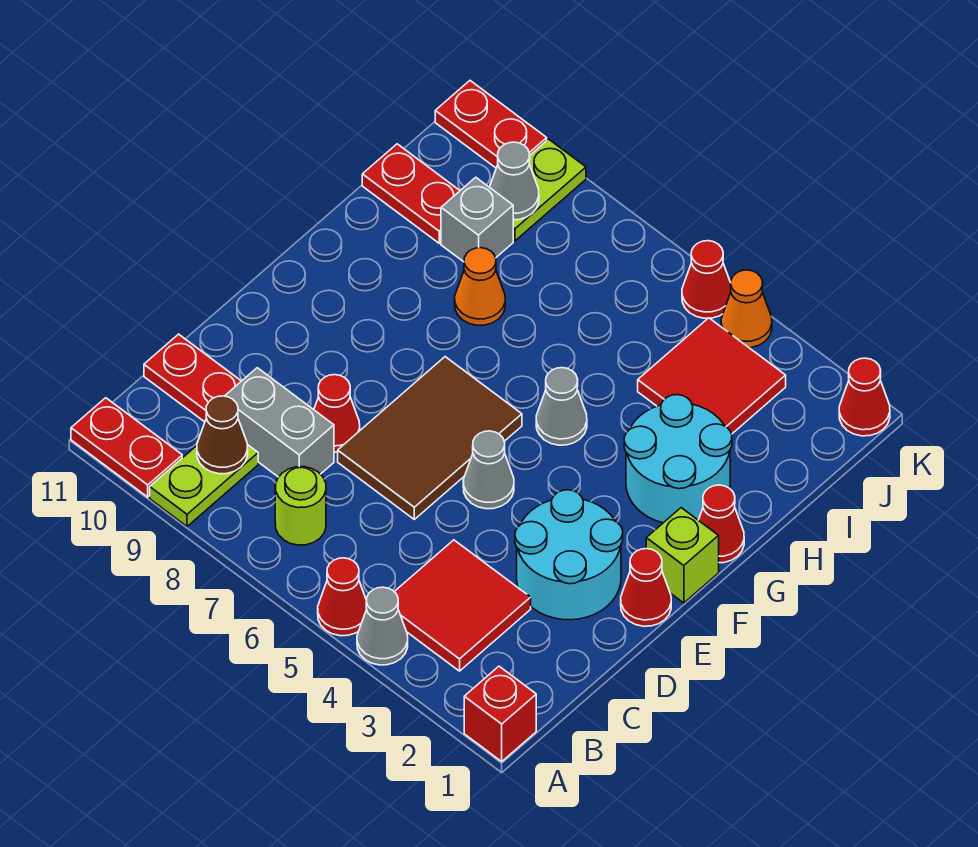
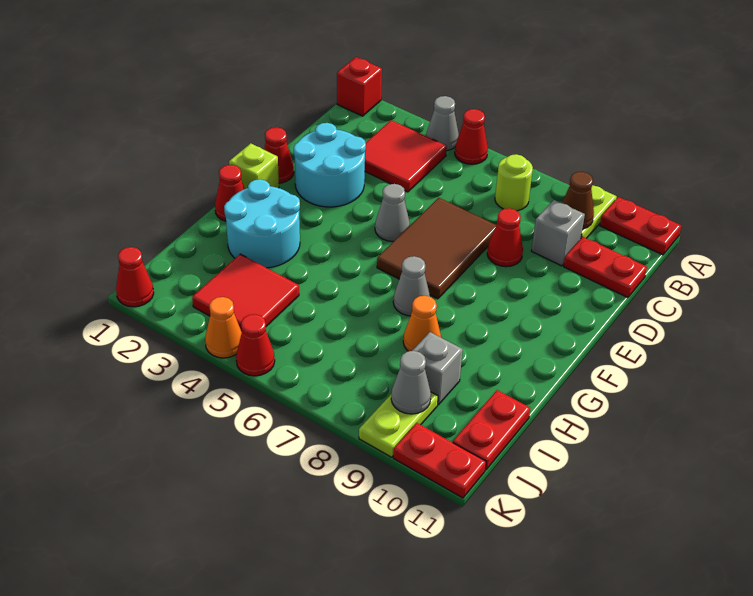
grey 1x2 brick [225,368,334,477] -> grey 1x1 brick [532,200,585,266]
grey 1x1 cone [536,368,587,445] -> grey 1x1 cone moved to [393,256,430,316]
red 1x2 plate [362,144,460,243] -> red 1x2 plate turned to [453,390,530,470]

